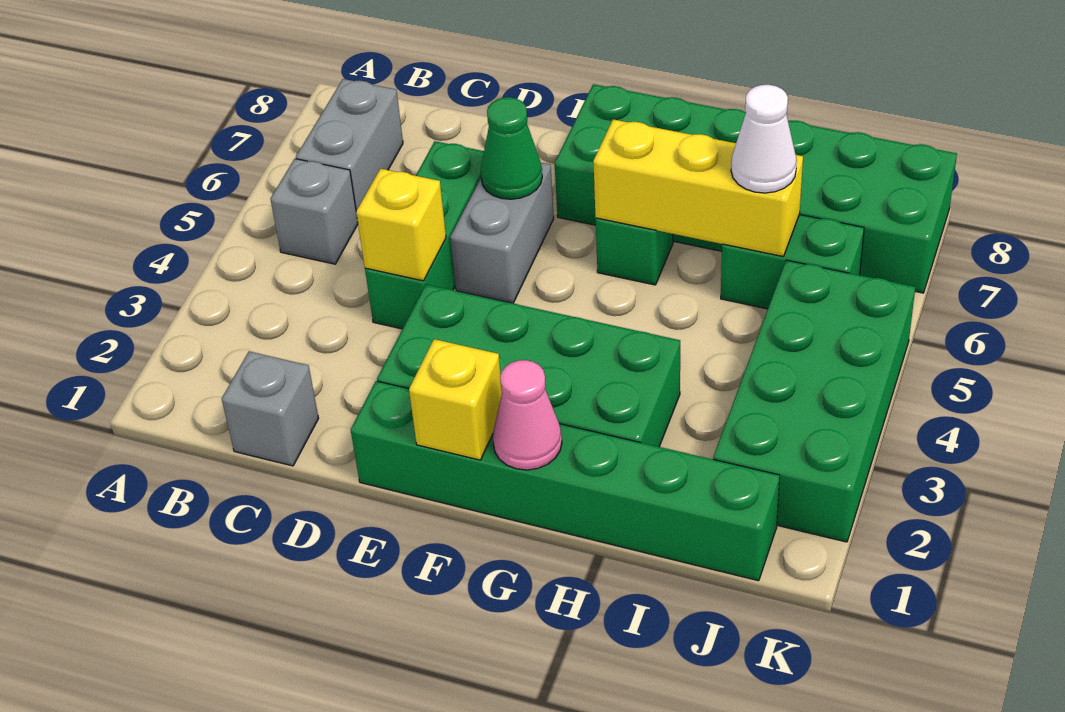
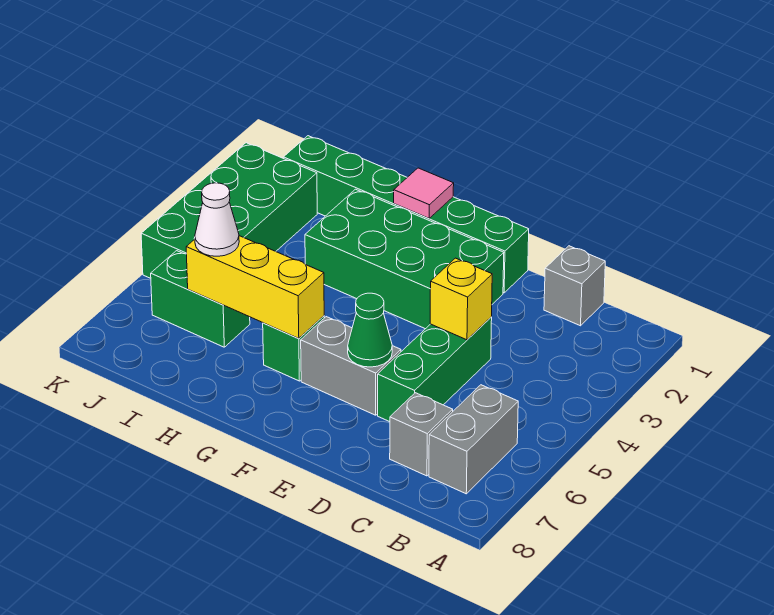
grey 1x1 brick [271,159,358,264] -> grey 1x1 brick moved to [390,393,453,476]
grey 1x2 brick [450,163,554,303] -> grey 1x2 brick turned to [301,317,401,415]
yellow 1x1 brick [409,339,502,460] -> none
green 2x6 brick [555,84,957,293] -> none
pink 1x1 cone [493,360,562,470] -> pink 1x1 tile [394,168,454,218]

